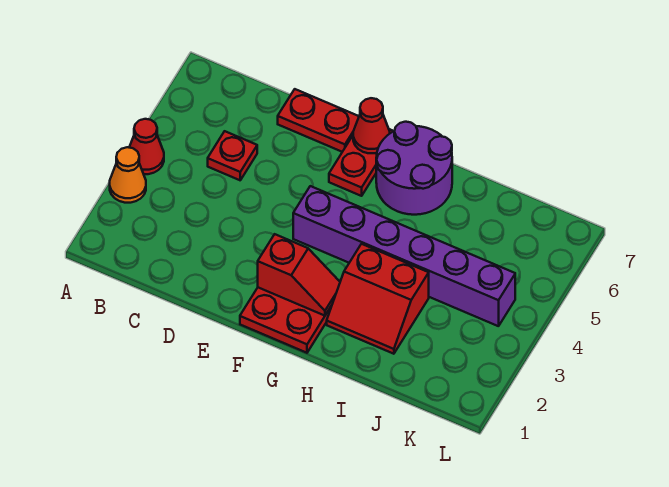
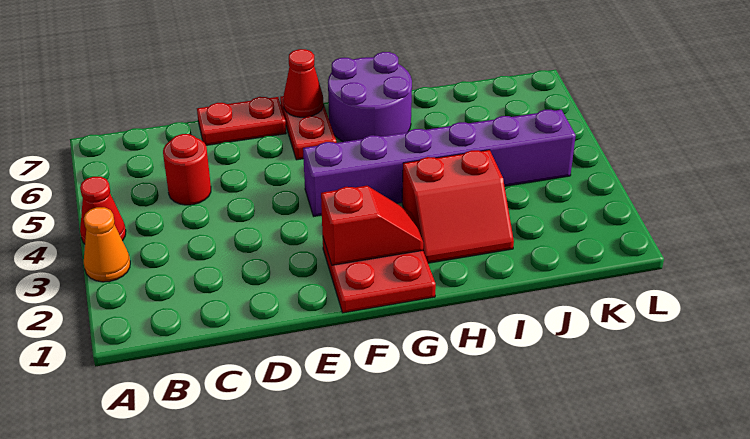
red 1x1 plate [208,131,257,180] -> red 1x1 round brick [163,134,211,205]

